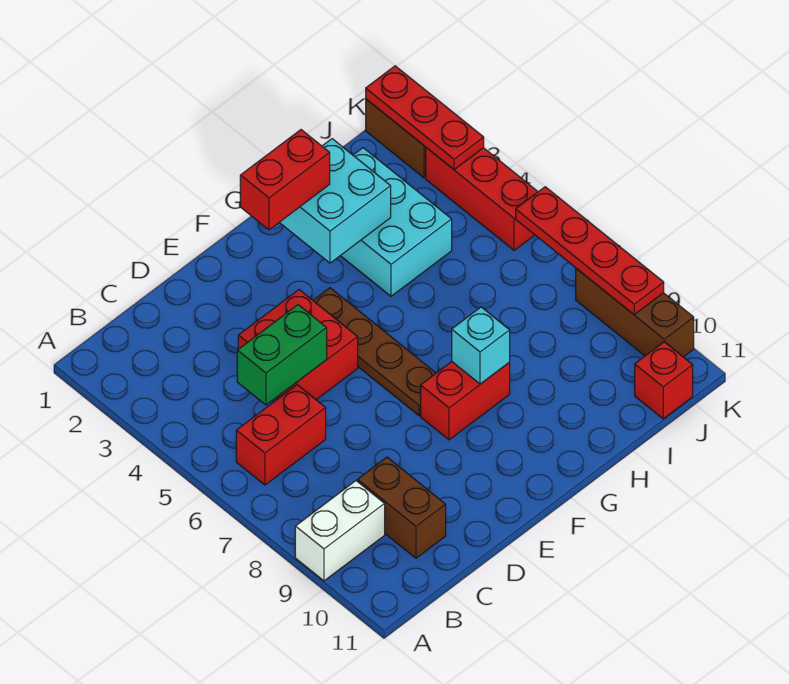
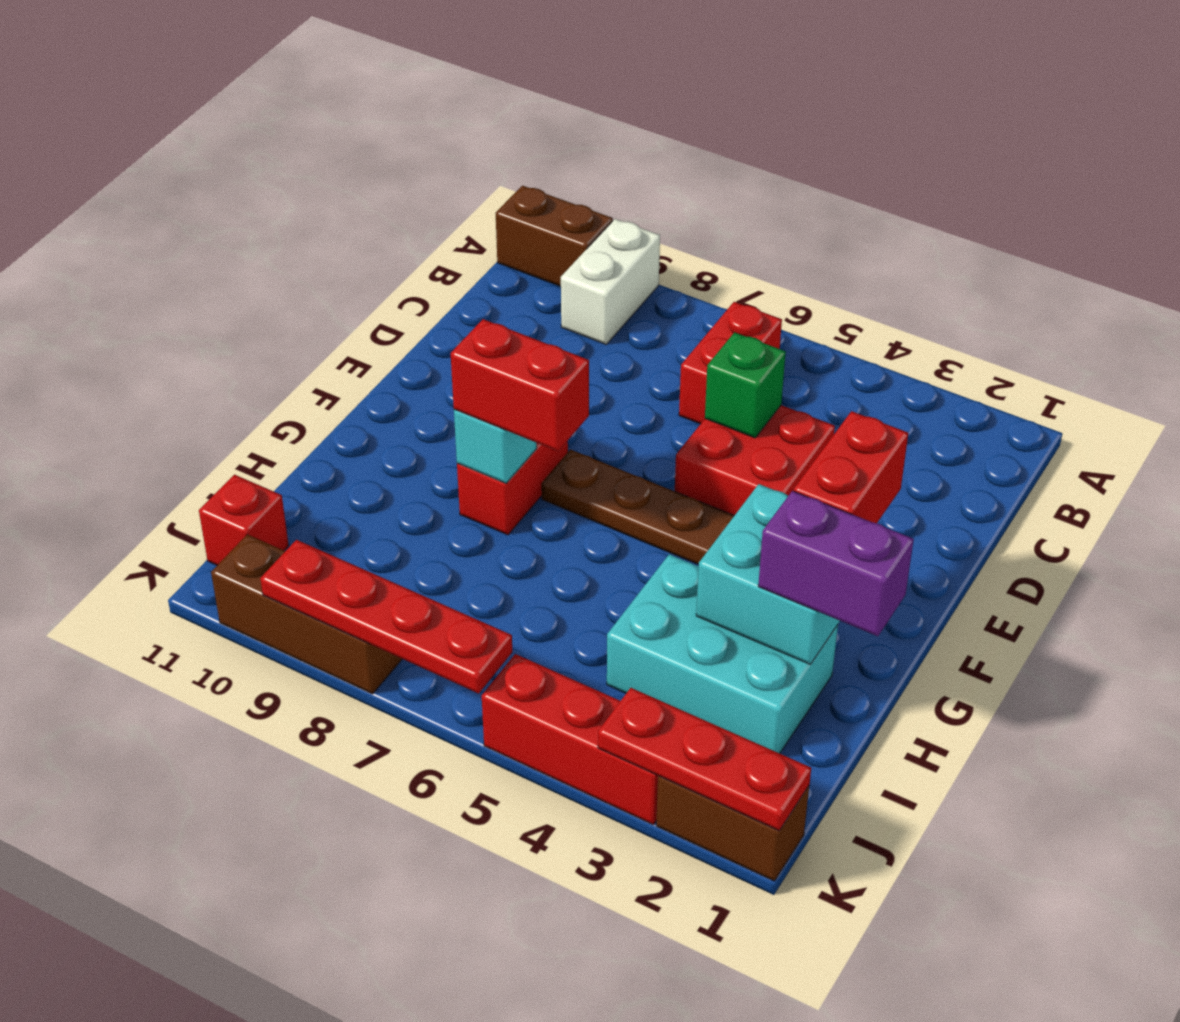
green 1x2 brick [237,305,327,405] -> green 1x1 brick [705,332,786,438]
brown 1x2 brick [357,457,446,558] -> brown 1x2 brick moved to [496,186,613,287]
none -> red 1x2 brick [451,319,589,451]
none -> purple 1x2 brick [758,491,914,636]

